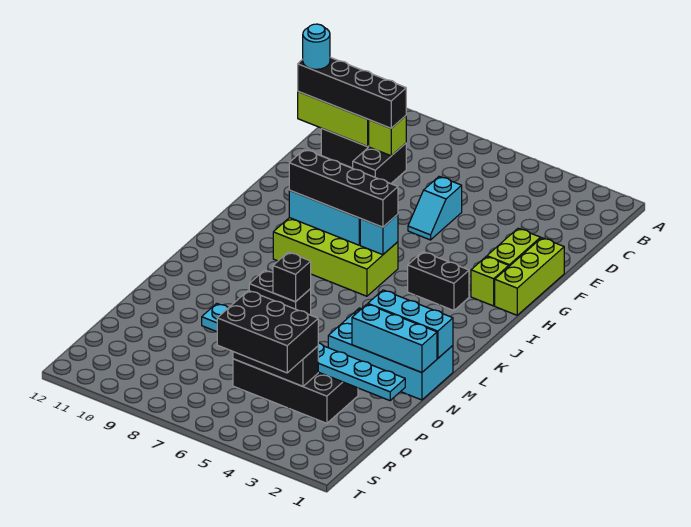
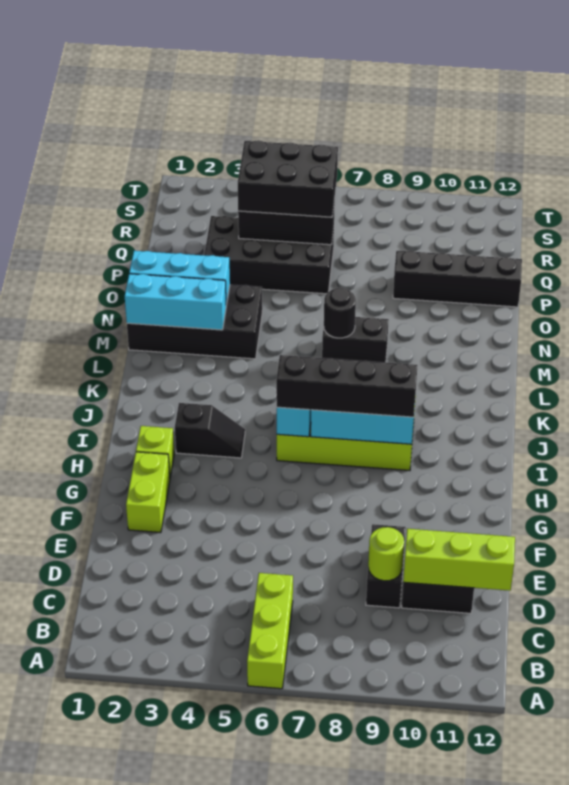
lime 1x1 brick [369,116,406,156] -> lime 1x1 round brick [368,527,404,581]
black 1x4 brick [298,57,406,128] -> black 1x4 brick moved to [393,251,522,307]
cyan 1x1 round brick [303,24,330,69] -> none
cyan 1x2 slope [408,176,462,240] -> none
lime 1x3 brick [495,238,564,315] -> lime 1x3 brick moved to [247,573,293,689]
black 1x2 brick [408,252,469,311] -> black 1x2 slope [175,403,245,458]
cyan 2x4 brick [328,308,453,400] -> black 2x4 brick [127,285,262,359]
black 1x1 brick [273,252,311,302] -> black 1x1 round brick [324,288,356,338]
cyan 1x8 plate [202,304,405,401] -> none

